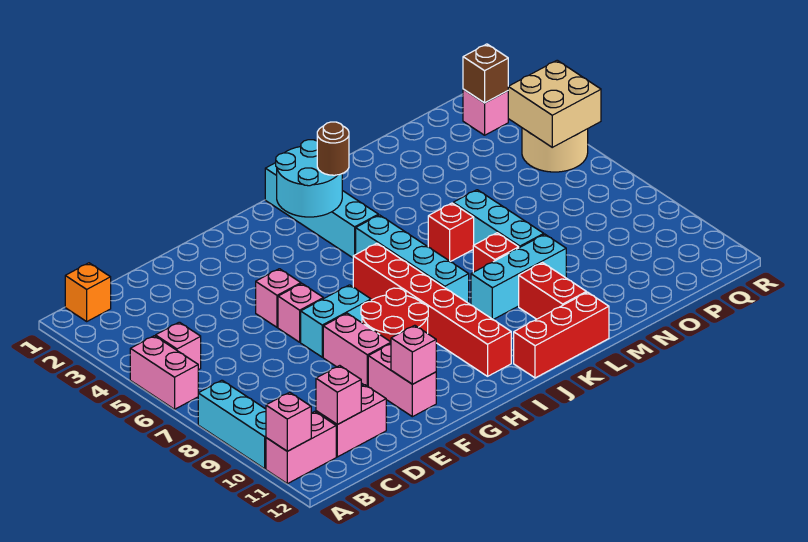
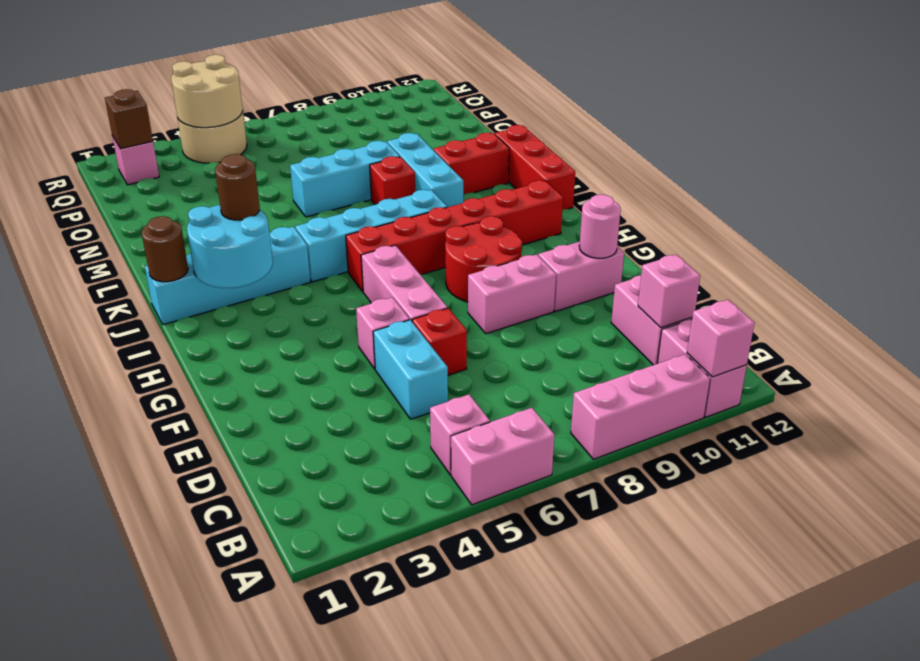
cyan 1x3 brick [198,380,266,469] -> pink 1x3 brick [571,354,710,459]
orange 1x1 brick [65,263,111,321] -> none
pink 1x1 brick [278,284,323,342] -> pink 1x3 brick [361,245,447,321]
cyan 1x2 brick [301,285,371,357] -> cyan 1x2 brick moved to [373,320,448,419]
pink 1x1 brick [391,325,436,384] -> pink 1x1 round brick [579,194,621,258]
none -> brown 1x1 round brick [142,216,188,282]
red 1x1 brick [428,203,474,262] -> red 1x1 brick moved to [412,308,467,375]
tan 2x2 brick [508,60,601,147] -> tan 2x2 round brick [171,55,243,128]

